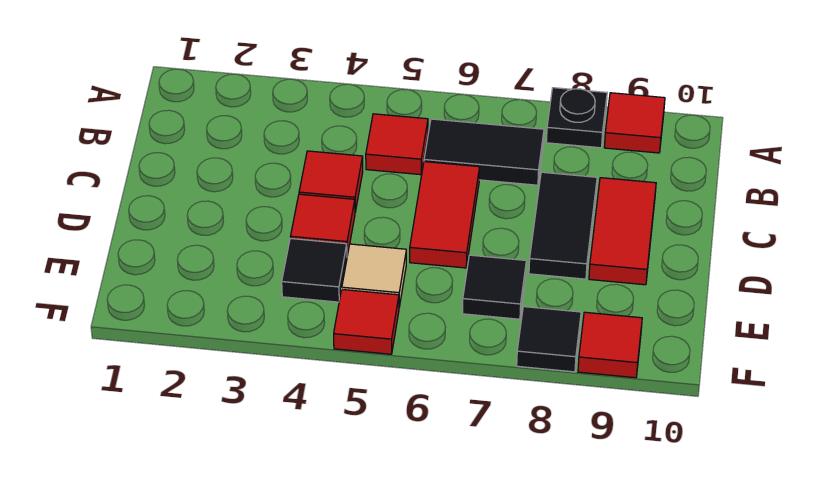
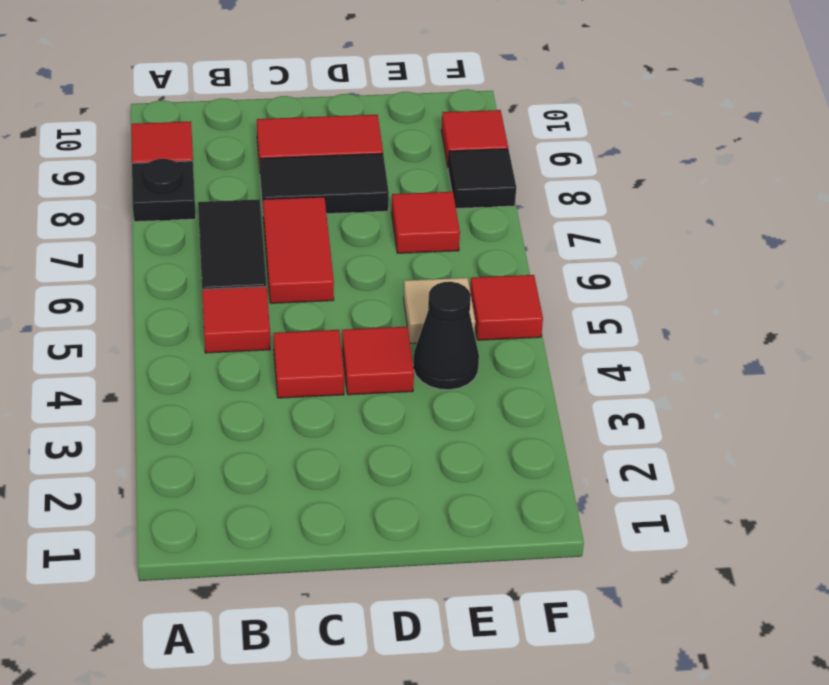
red 1x2 tile [410,162,480,268] -> red 1x2 tile turned to [263,197,334,303]
black 1x1 tile [282,238,347,302] -> black 1x1 cone [413,282,479,390]
black 1x1 tile [463,255,526,319] -> red 1x1 tile [392,192,460,253]

